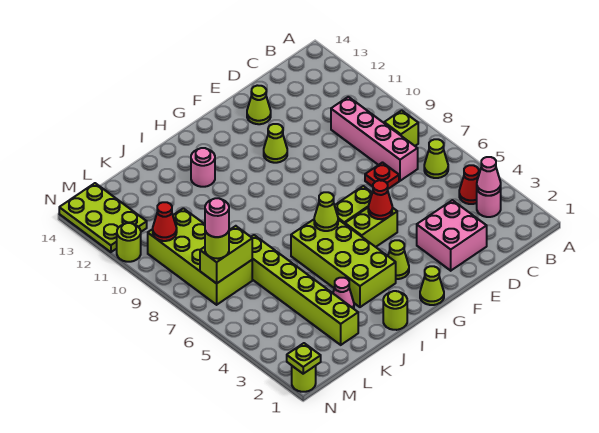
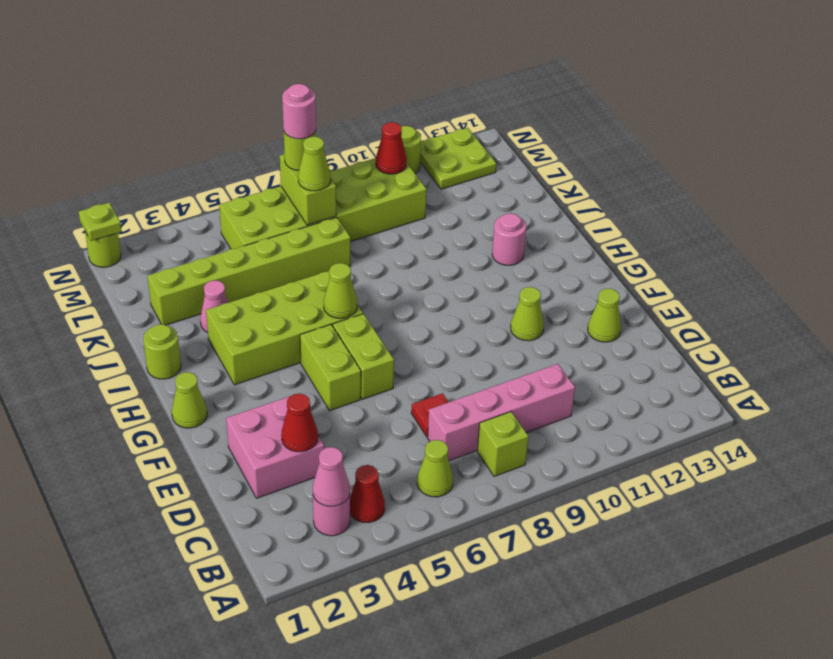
red 1x1 cone [368,180,392,219] -> red 1x1 cone moved to [281,393,318,452]
lime 1x1 cone [388,240,409,279] -> lime 1x1 cone moved to [298,137,331,191]
lime 2x4 brick [148,208,252,305] -> lime 2x6 brick [219,158,426,249]
lime 2x3 plate [59,183,147,252] -> lime 2x2 plate [420,128,496,189]

